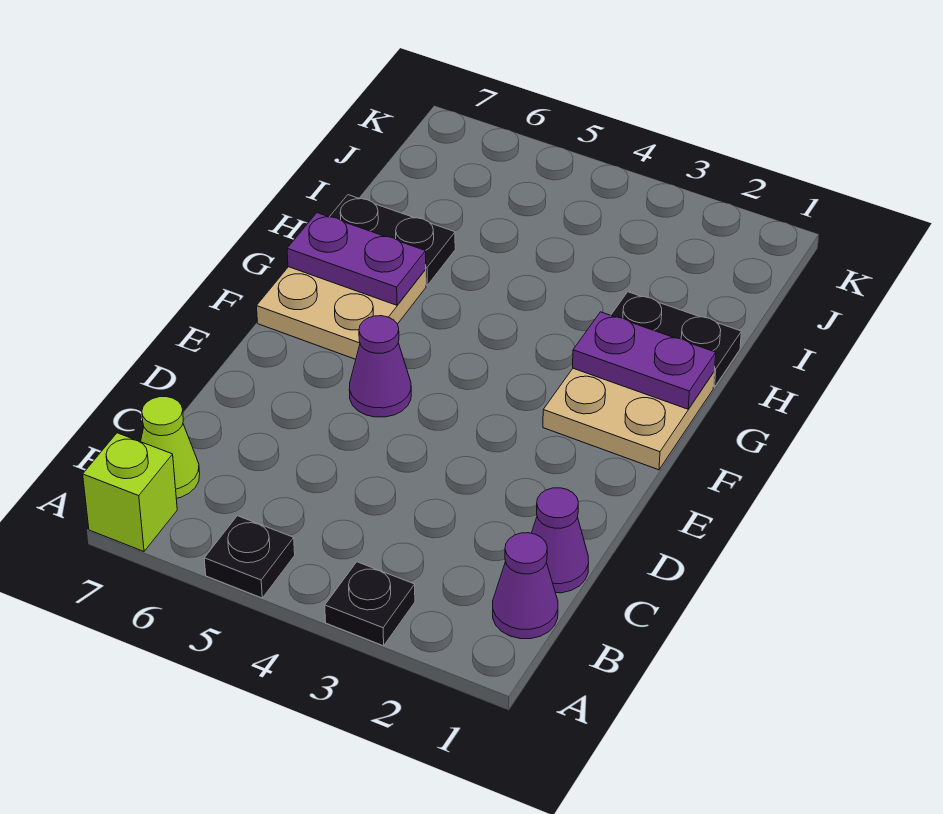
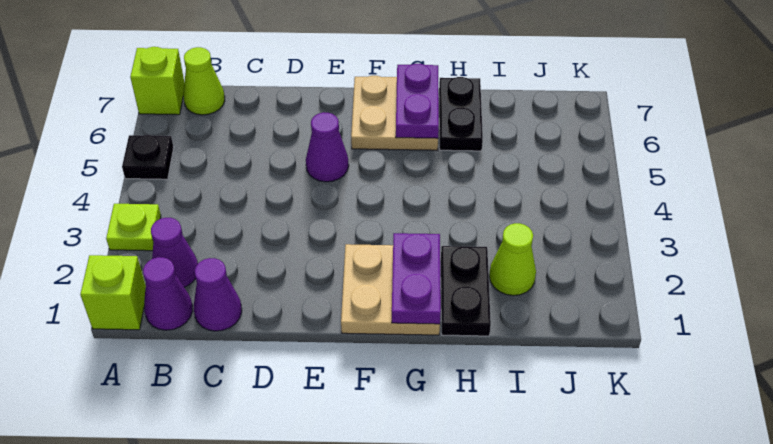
none -> lime 1x1 brick [80,255,146,330]
black 1x1 plate [325,562,415,646] -> lime 1x1 plate [106,204,161,251]
none -> purple 1x1 cone [151,218,198,287]
none -> lime 1x1 cone [489,223,536,296]

